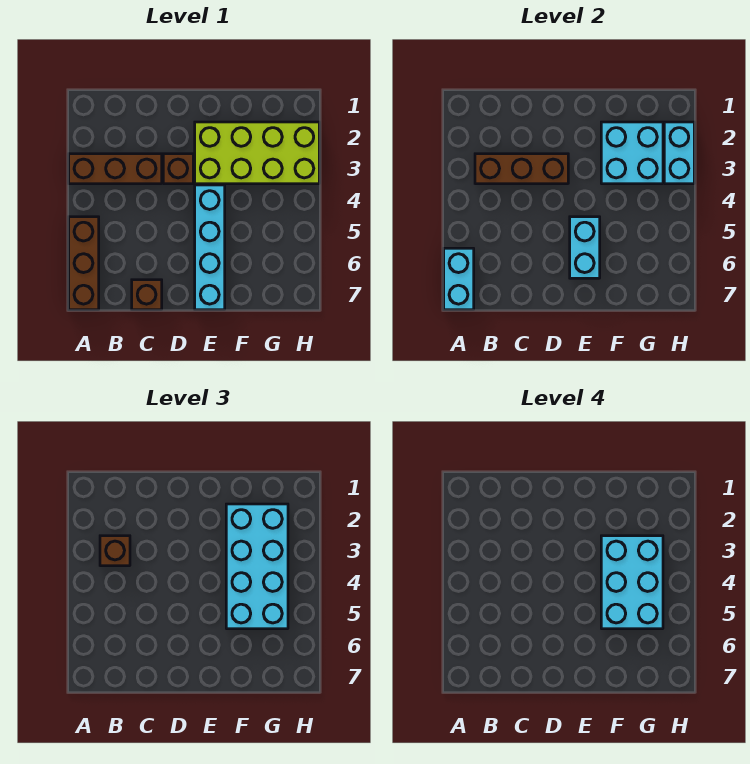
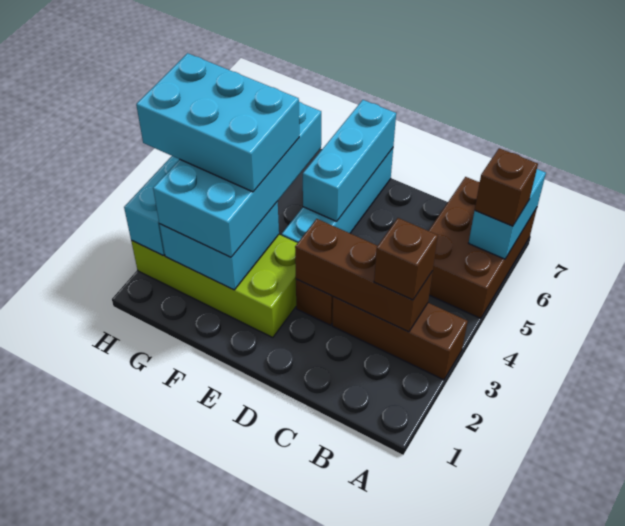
brown 1x3 brick [69,217,99,310] -> brown 2x3 brick [429,177,537,319]
brown 1x1 brick [132,280,162,310] -> brown 1x1 brick moved to [475,148,538,226]
cyan 1x2 brick [570,217,600,278] -> cyan 1x3 brick [303,100,396,221]
cyan 2x3 brick [601,536,663,629] -> cyan 2x3 brick turned to [136,53,299,192]

